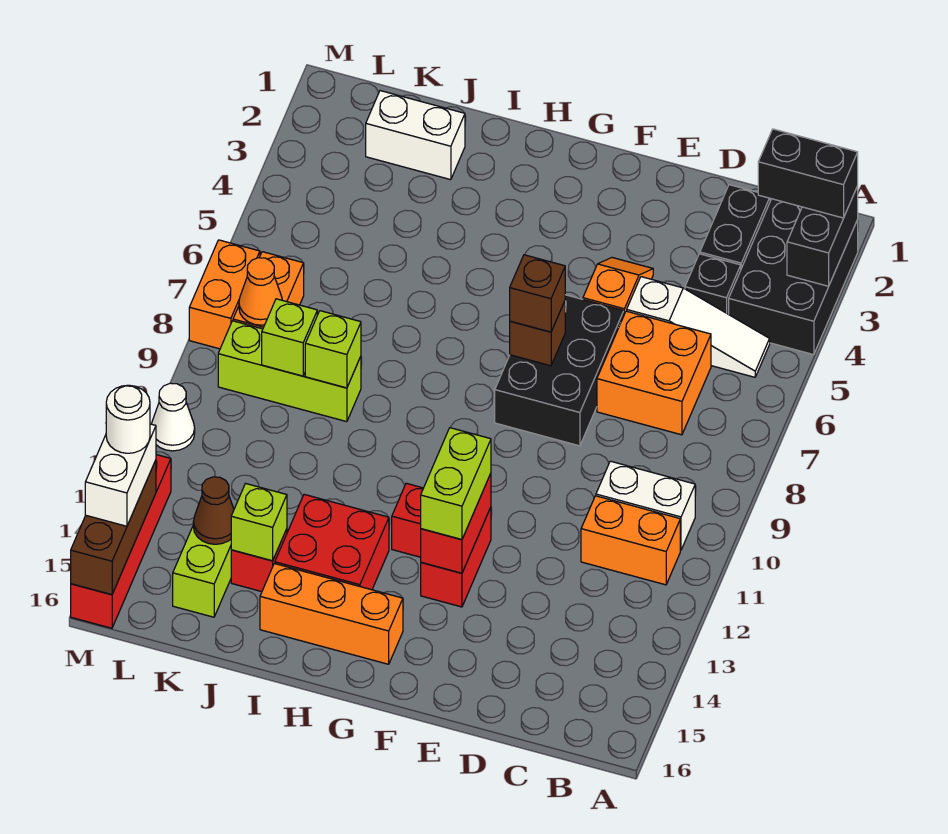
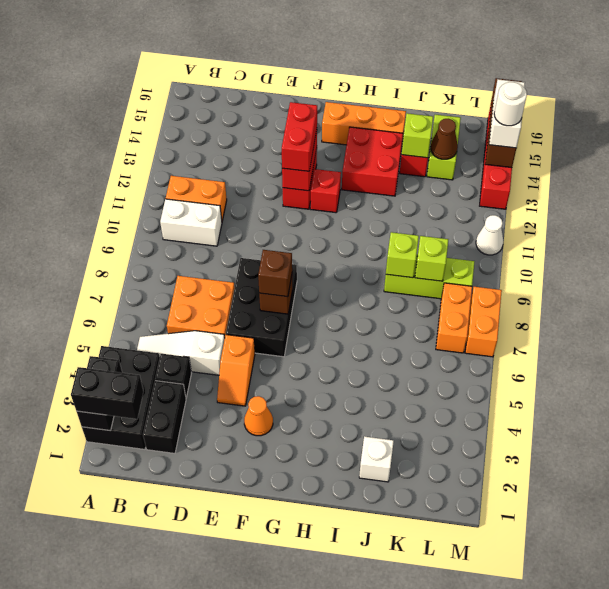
lime 1x2 brick [421,428,491,540] -> red 1x2 brick [282,102,317,171]
white 1x2 brick [366,91,465,180] -> white 1x1 brick [359,436,394,482]
orange 1x1 cone [239,258,282,325] -> orange 1x1 cone moved to [244,396,273,436]

